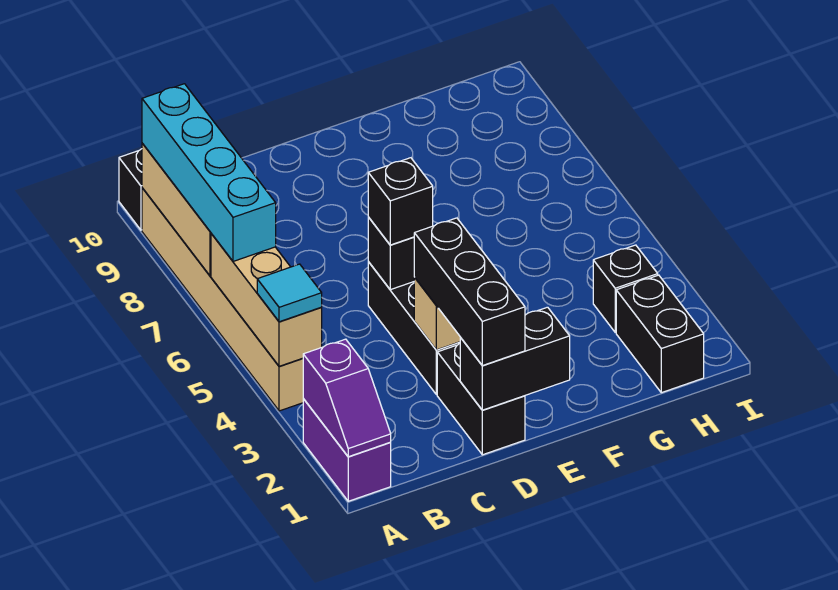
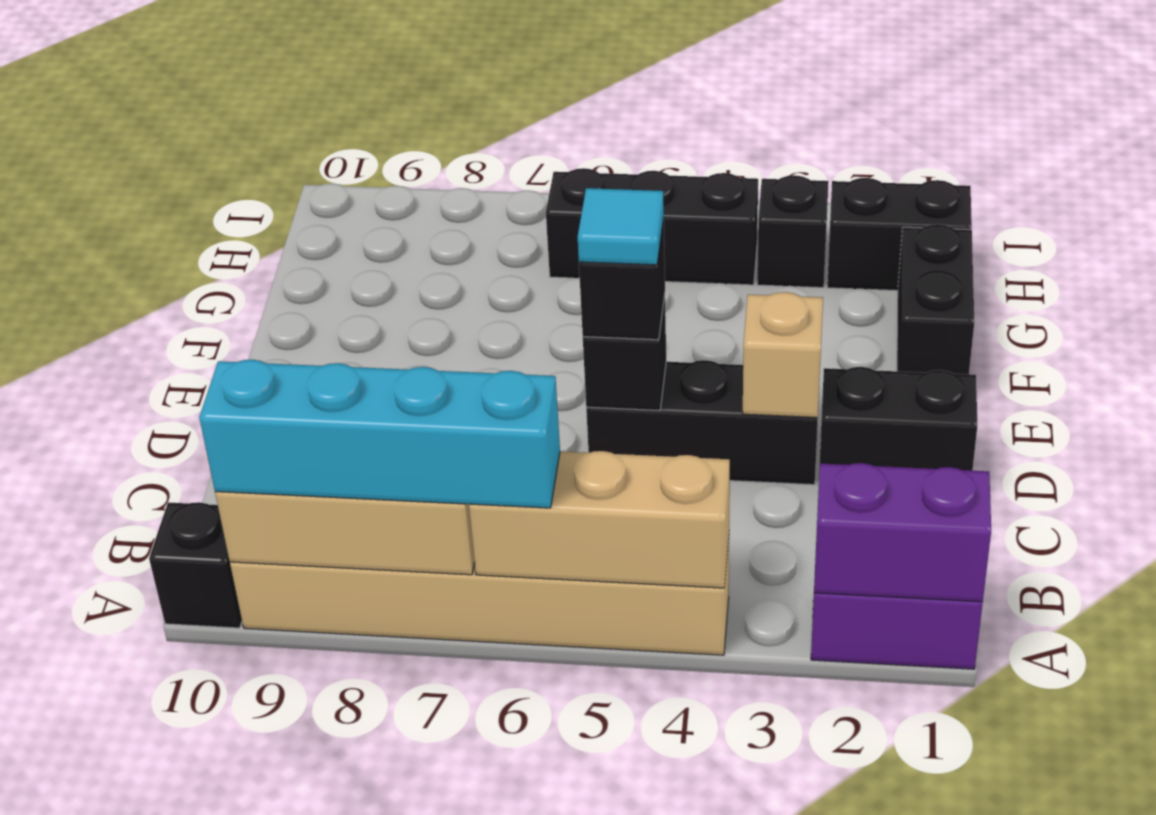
purple 1x2 slope [303,339,391,457] -> purple 1x2 brick [814,463,991,602]
cyan 1x1 tile [257,264,322,322] -> cyan 1x1 tile moved to [578,188,664,265]
black 1x2 brick [460,307,570,410] -> black 1x2 brick moved to [897,224,974,374]
black 1x3 brick [414,218,525,366] -> black 1x3 brick moved to [546,168,758,285]

